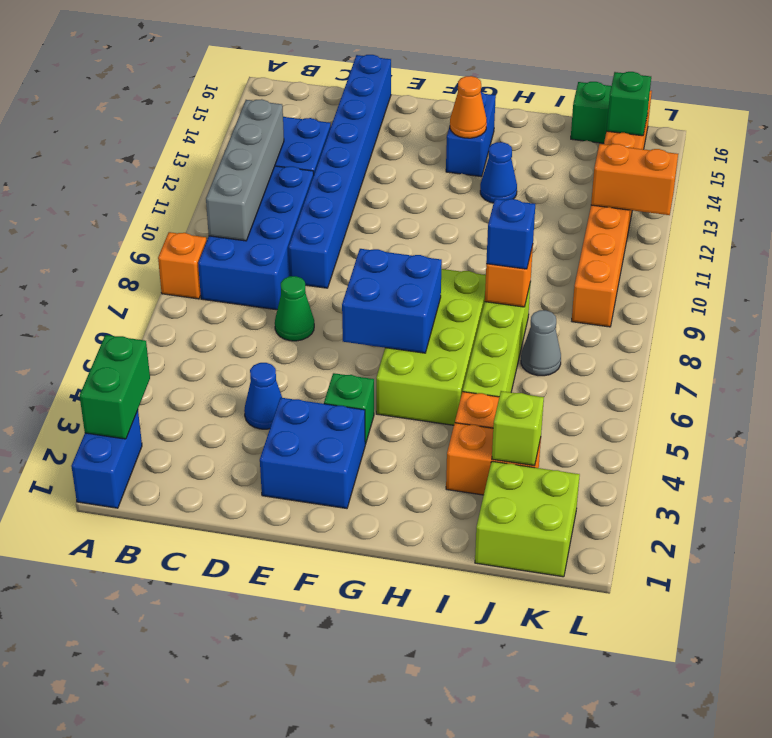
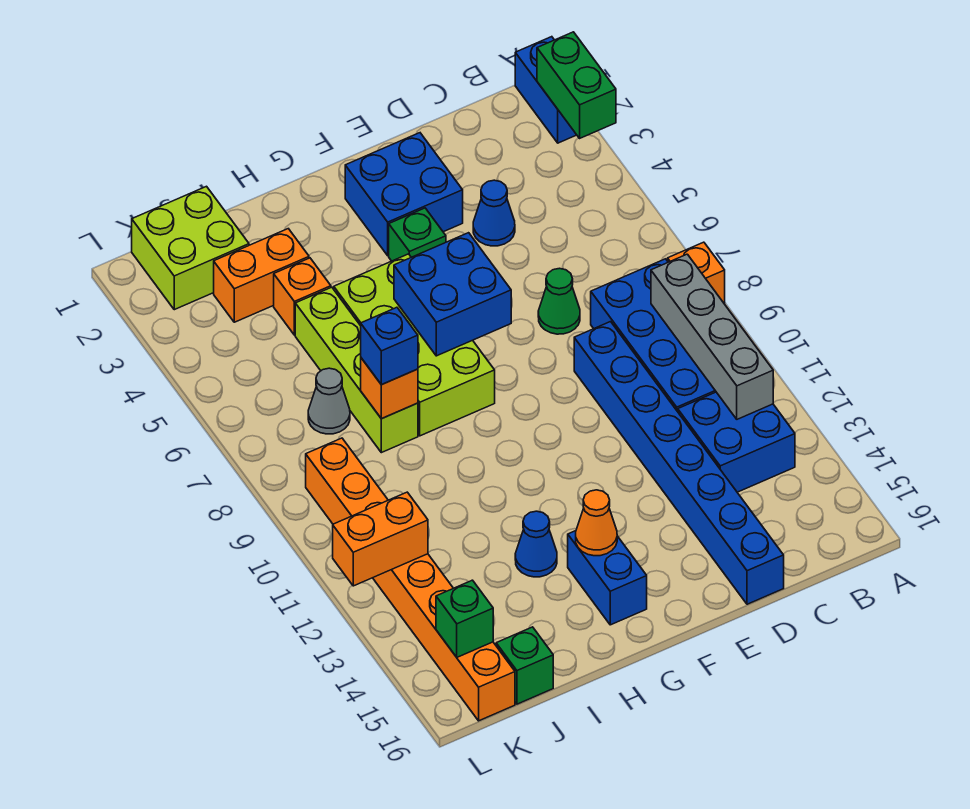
lime 1x1 brick [492,391,544,466] -> none

